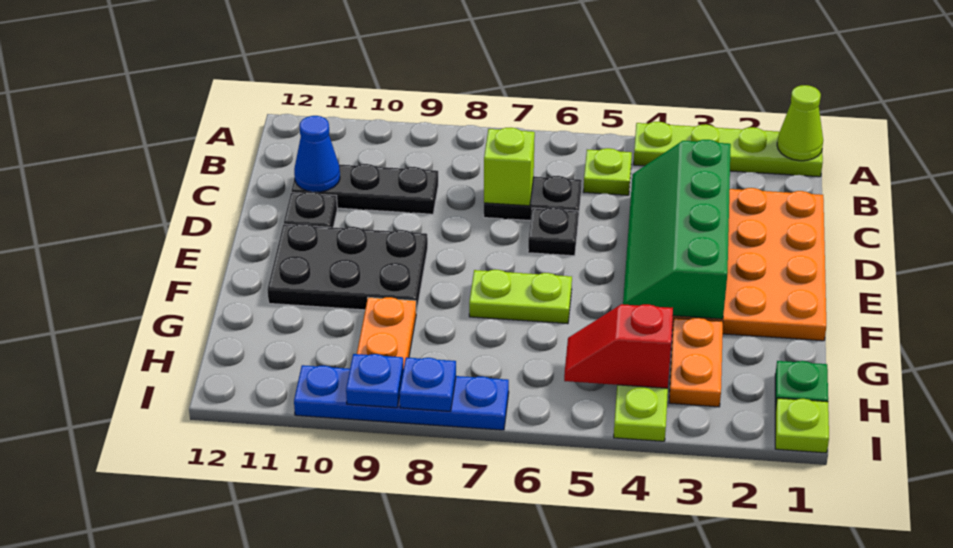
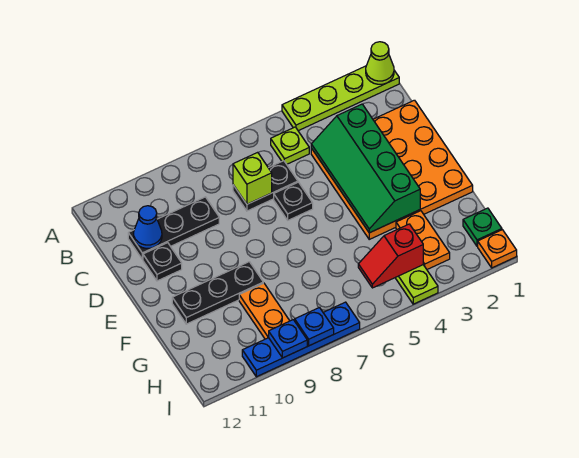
black 2x3 plate [267,224,428,313] -> black 1x3 plate [172,262,263,324]
lime 1x2 plate [469,270,572,324] -> none
lime 1x1 plate [775,398,829,453] -> orange 1x1 plate [478,230,517,268]

